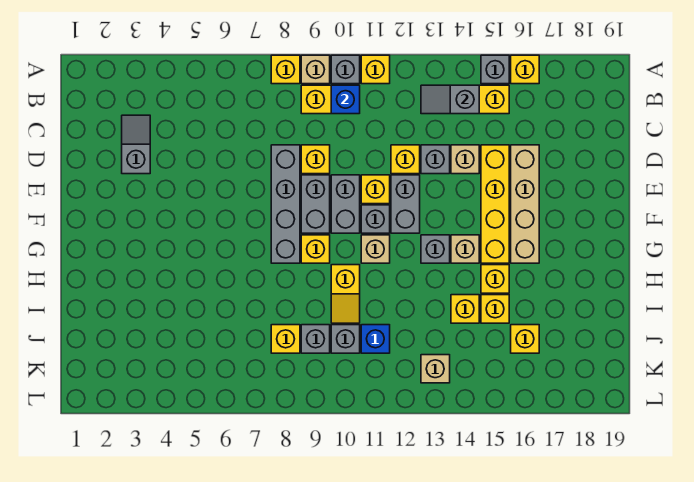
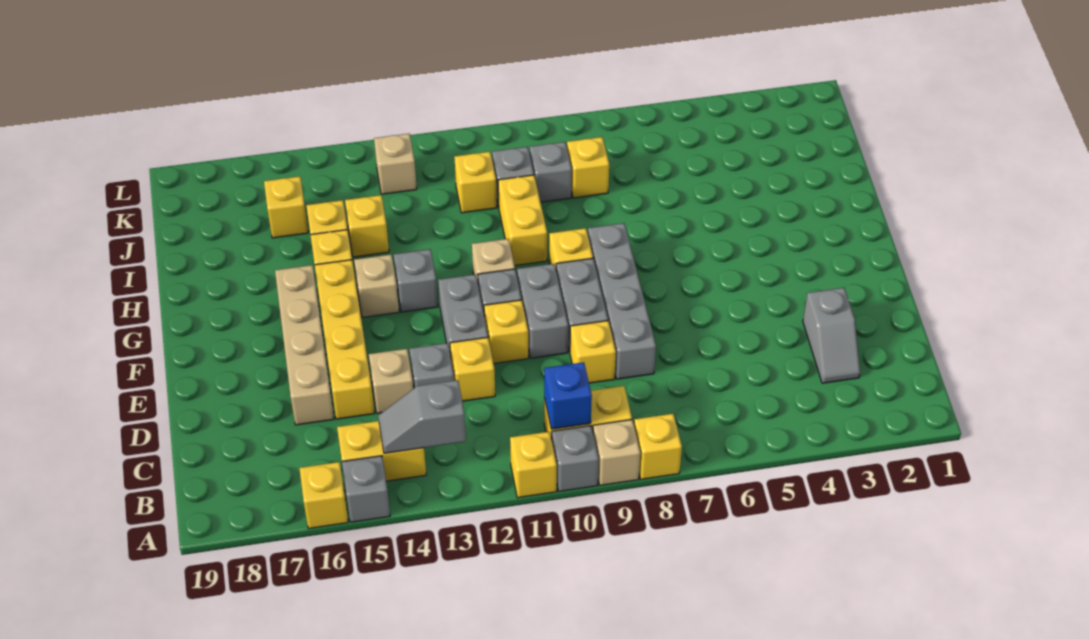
grey 1x2 slope [421,85,479,114] -> grey 1x2 slope turned to [378,380,466,453]
yellow 1x2 slope [331,265,360,323] -> yellow 1x2 brick [498,175,547,266]
blue 1x1 brick [361,325,390,353] -> yellow 1x1 brick [455,152,497,213]

